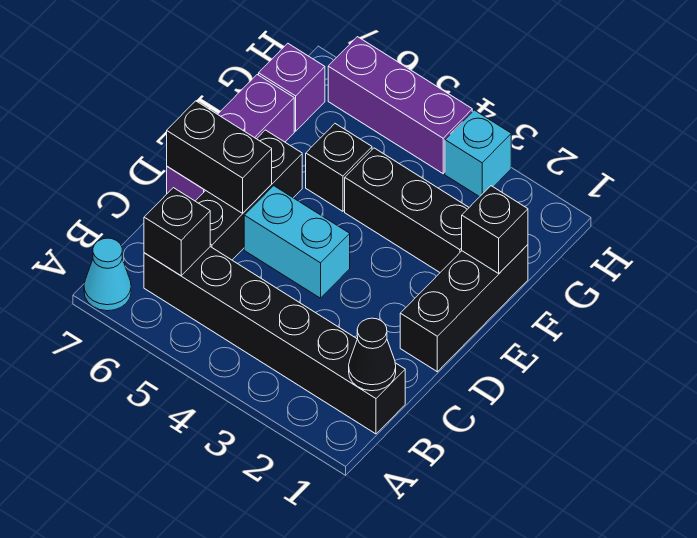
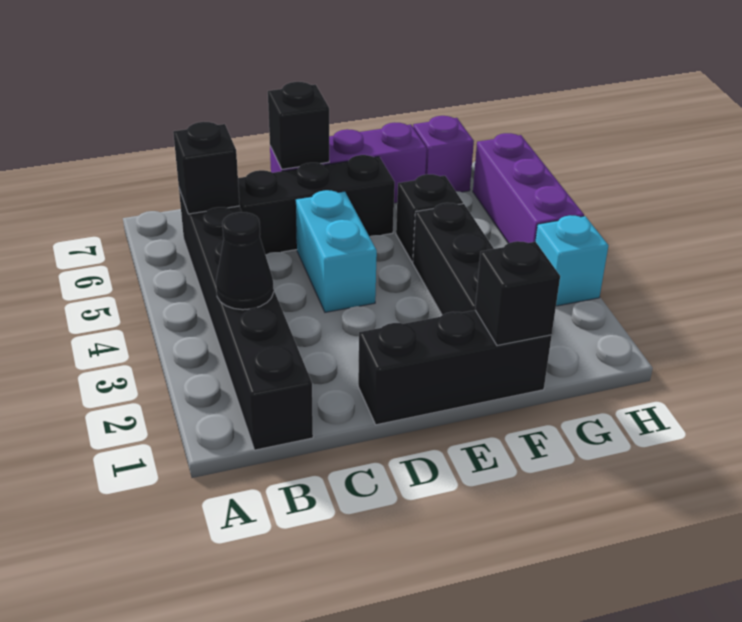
cyan 1x1 cone [84,238,131,311] -> none
black 1x1 cone [349,318,396,391] -> black 1x1 cone moved to [216,212,274,310]
black 1x2 brick [167,101,272,213] -> black 1x1 brick [268,82,329,169]

